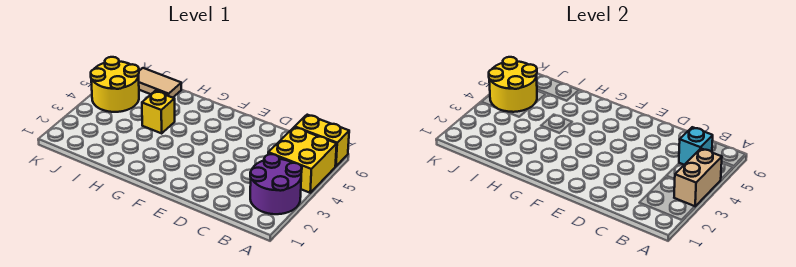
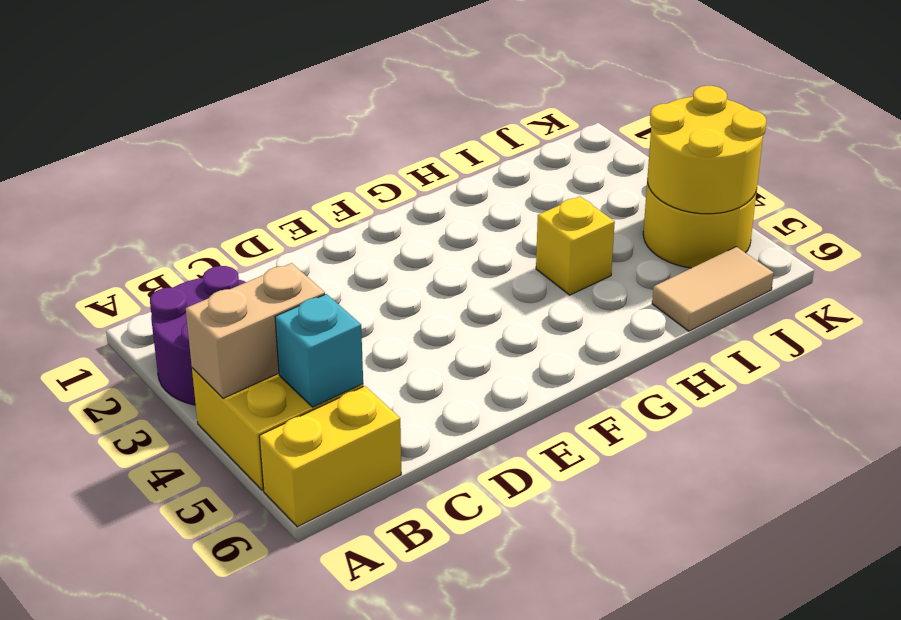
tan 1x2 brick [674,149,722,206] -> tan 1x2 brick turned to [186,263,325,398]

